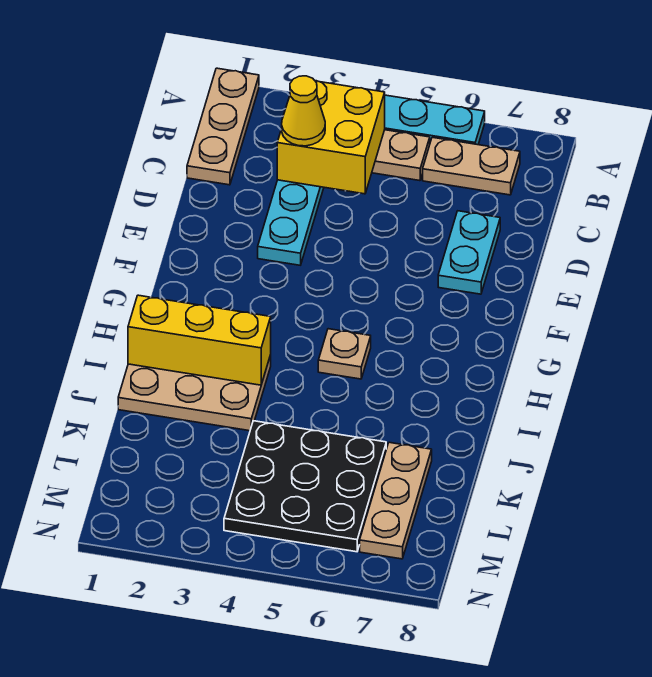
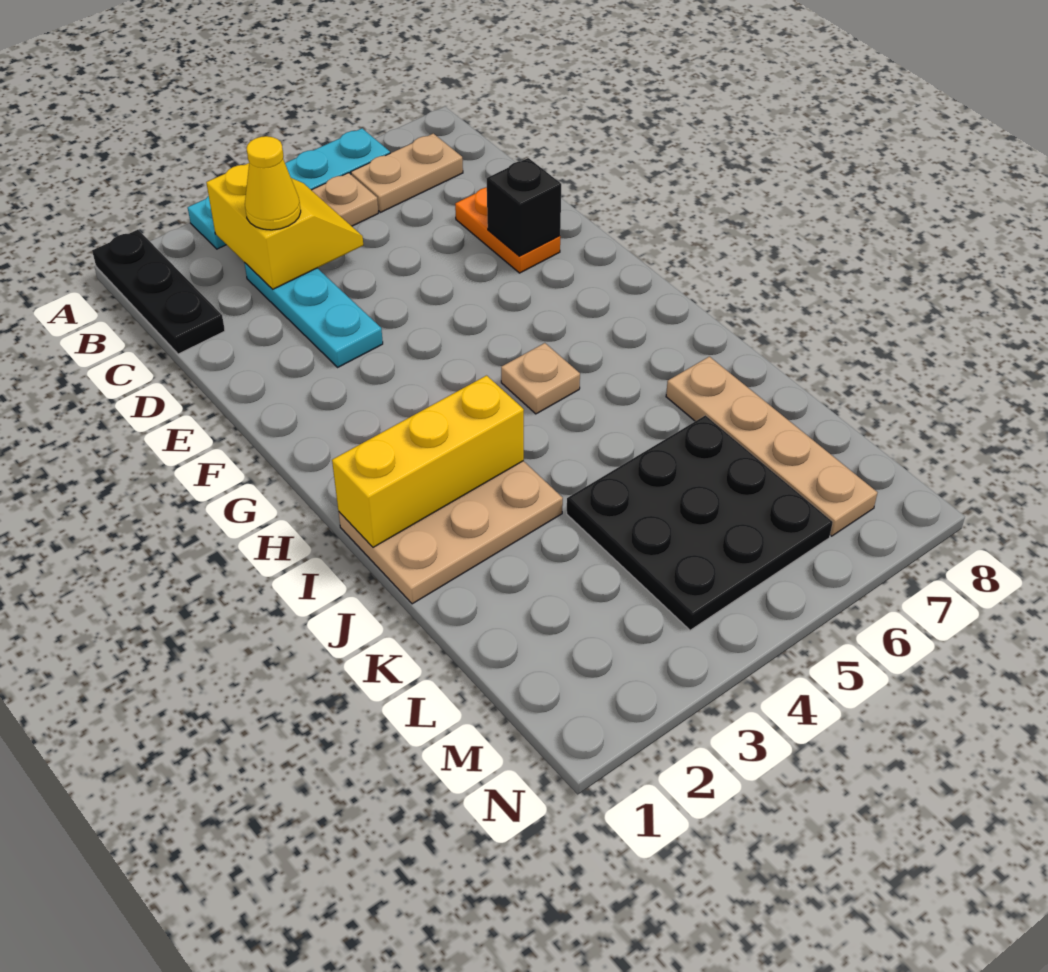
tan 1x3 plate [187,68,259,185] -> black 1x3 plate [92,230,225,354]
yellow 2x2 brick [277,81,385,194] -> yellow 2x2 slope [206,163,363,289]
cyan 1x2 plate [438,211,500,294] -> orange 1x2 plate [455,187,560,273]
none -> black 1x1 brick [487,158,561,256]
tan 1x3 plate [360,442,432,559] -> tan 1x4 plate [666,356,877,536]

